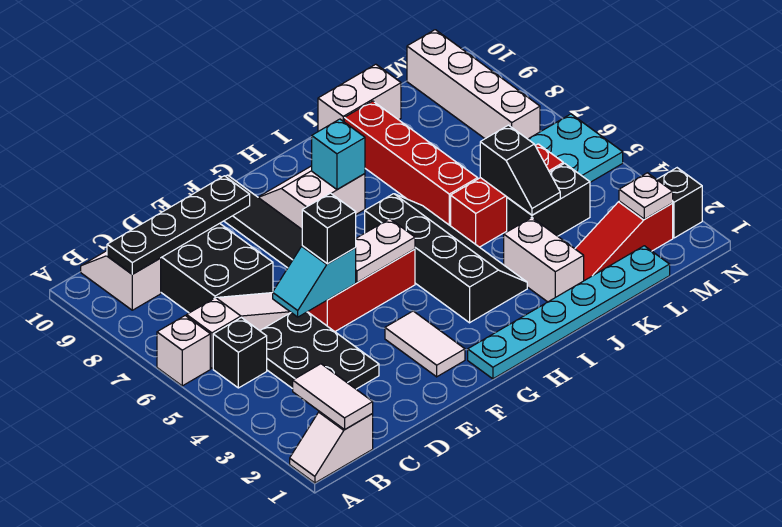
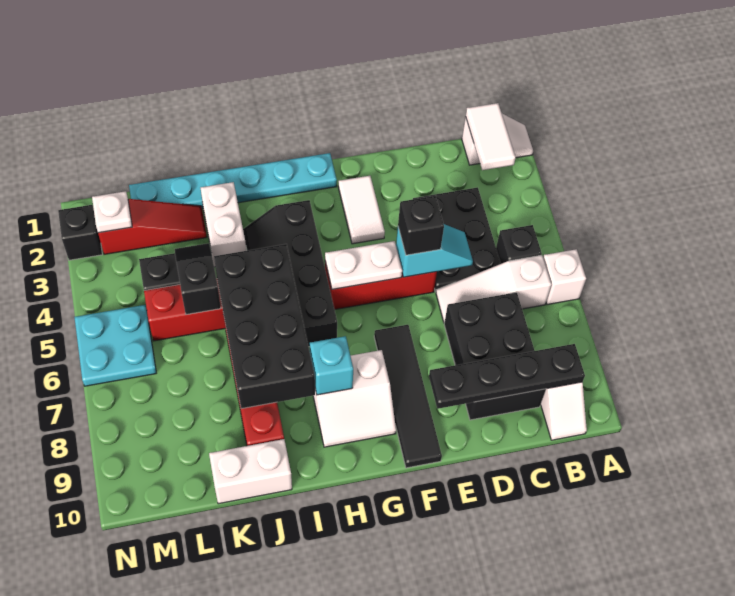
none -> black 2x4 brick [214,244,315,409]
white 1x4 brick [407,30,540,139] -> none

